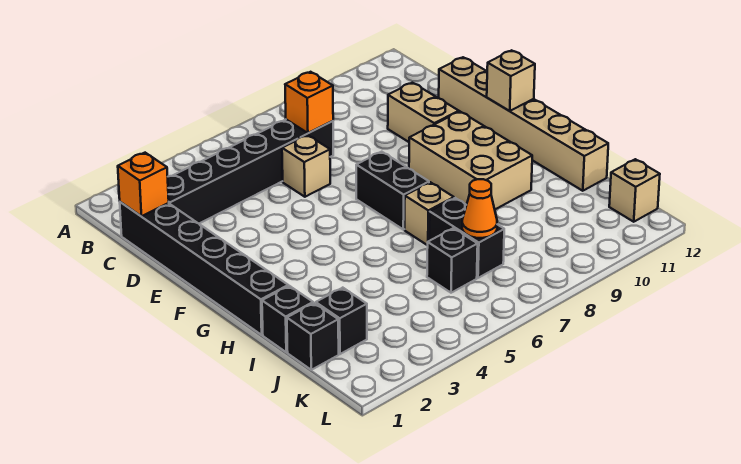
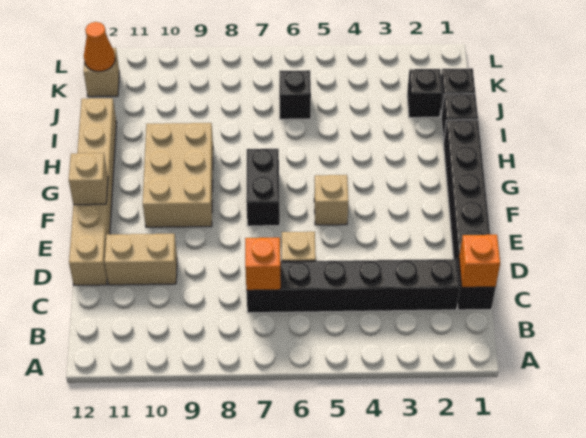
tan 1x2 brick [388,83,459,142] -> tan 1x2 brick turned to [105,234,177,285]
tan 1x1 brick [405,182,454,245] -> tan 1x1 brick moved to [314,175,349,225]
black 1x2 brick [429,198,504,278] -> none
orange 1x1 cone [462,179,497,238] -> orange 1x1 cone moved to [84,22,115,72]

